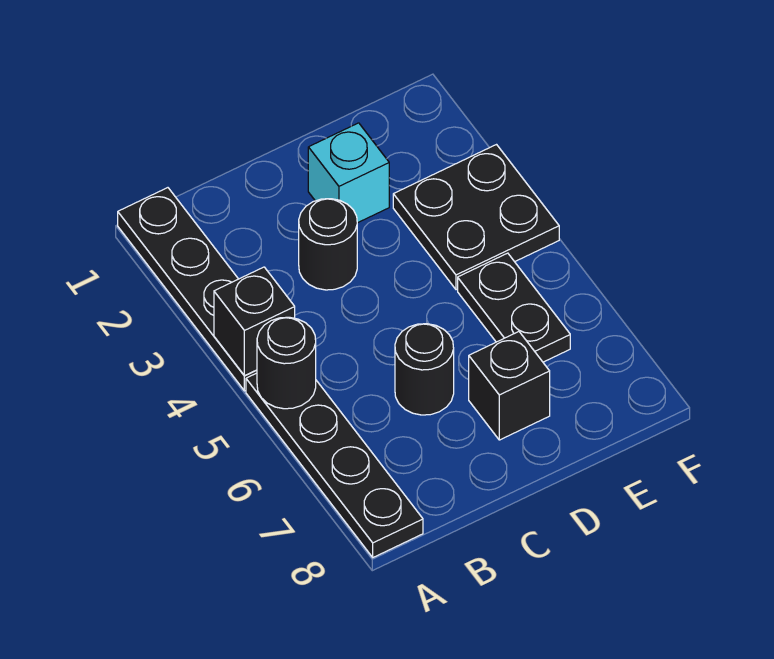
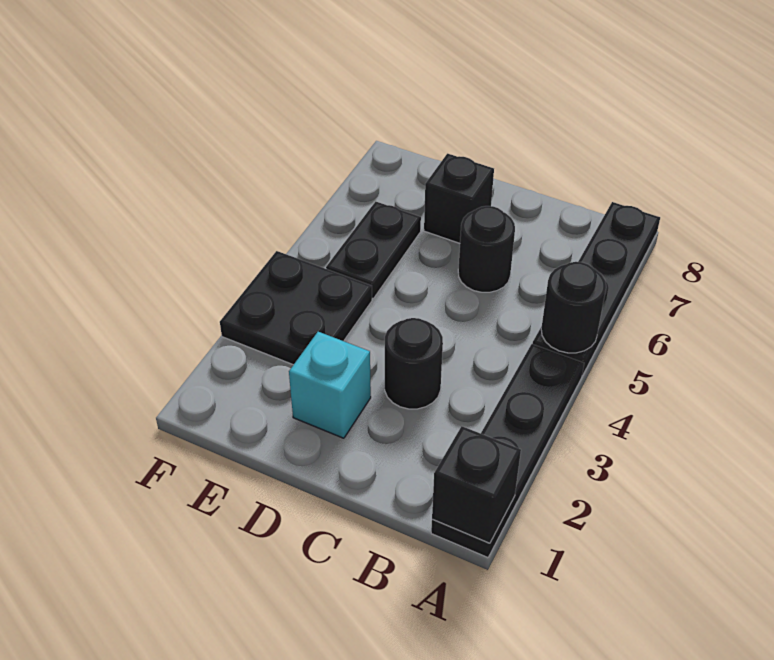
black 1x1 brick [214,267,295,376] -> black 1x1 brick moved to [432,426,521,543]

